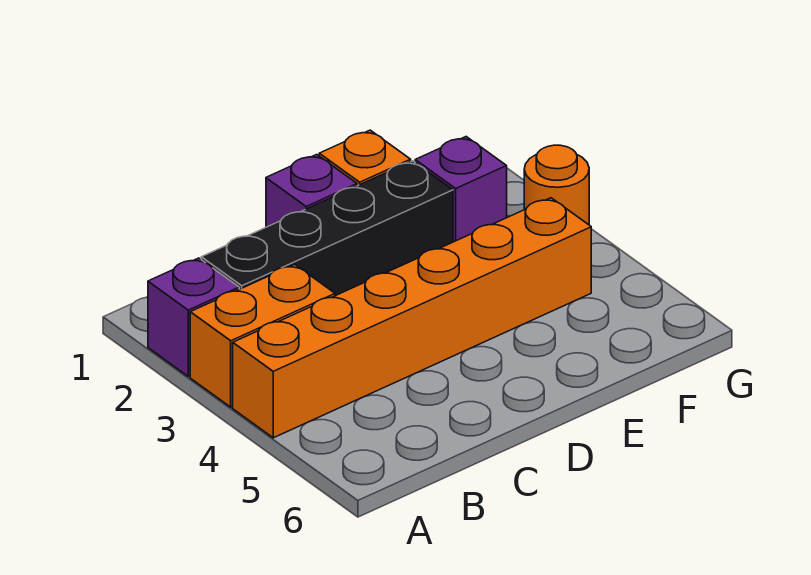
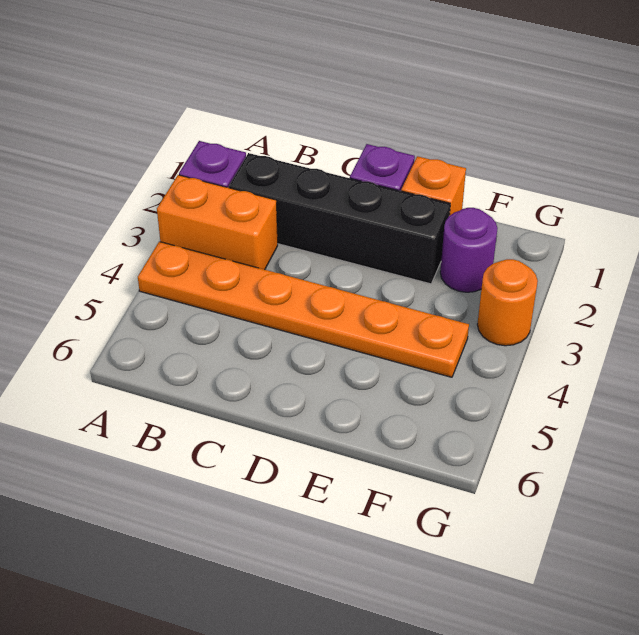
orange 1x6 brick [233,198,591,438] -> orange 1x6 plate [138,242,469,377]
purple 1x1 brick [415,137,507,242] -> purple 1x1 round brick [440,208,498,292]

